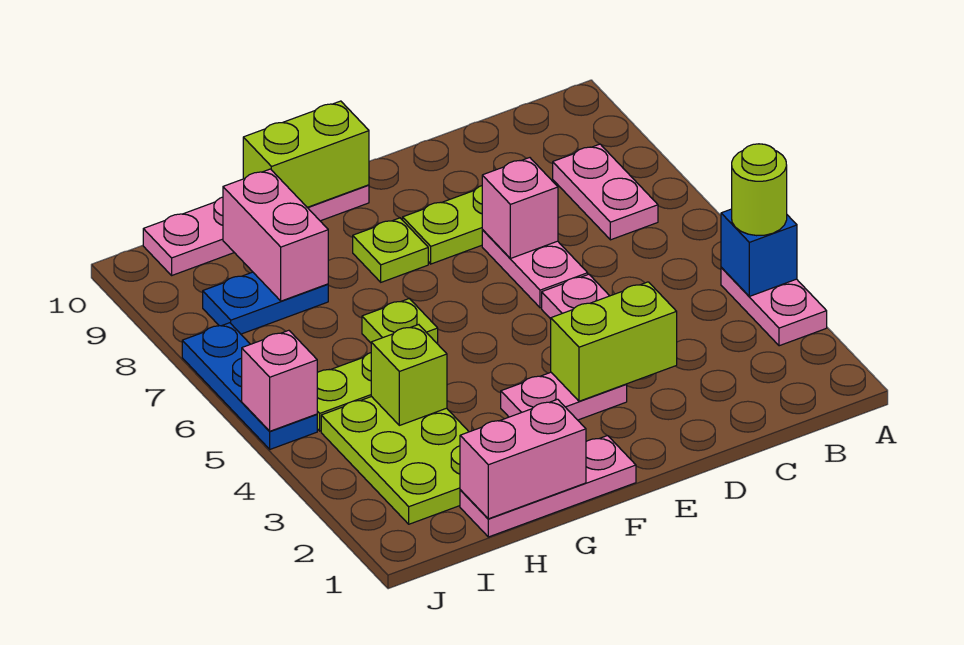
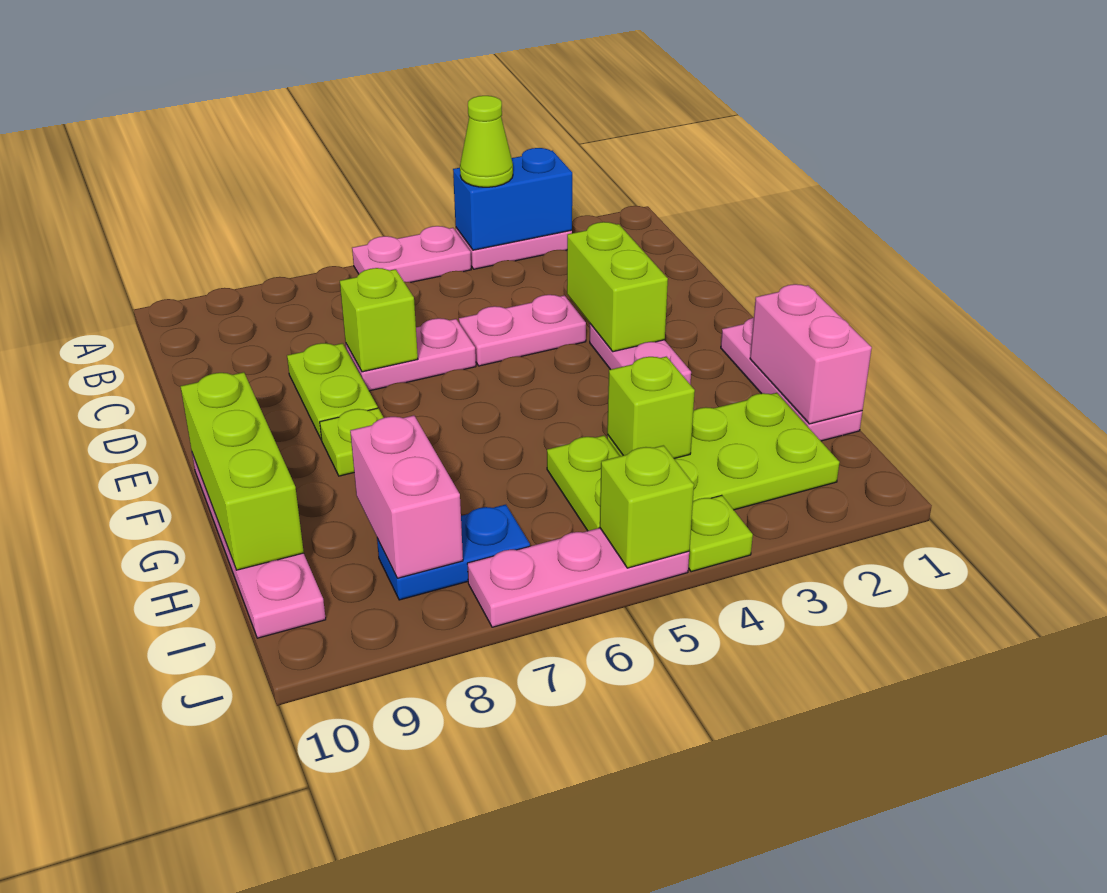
blue 1x1 brick [721,209,797,296] -> blue 1x2 brick [453,148,572,250]
lime 1x1 round brick [732,144,787,236] -> lime 1x1 cone [460,96,513,187]
pink 1x2 plate [553,144,658,240] -> pink 1x2 plate moved to [352,226,471,282]
pink 1x1 brick [482,158,558,258] -> lime 1x1 brick [340,268,418,372]
lime 1x2 brick [243,101,369,207] -> lime 1x3 brick [180,372,304,570]
lime 1x1 plate [362,299,438,344] -> lime 1x1 plate moved to [688,495,753,572]
blue 1x2 plate [203,272,328,334] -> blue 1x2 plate turned to [377,505,530,600]
pink 1x2 brick [223,169,328,301] -> pink 1x2 brick turned to [350,416,463,578]
blue 1x3 plate [182,323,317,449] -> pink 1x3 plate [467,528,689,627]
pink 1x1 brick [242,330,317,431] -> lime 1x1 brick [600,445,694,568]

